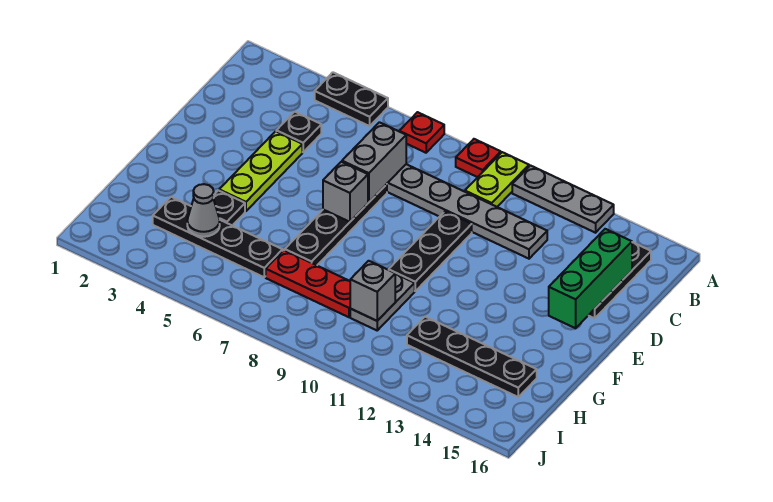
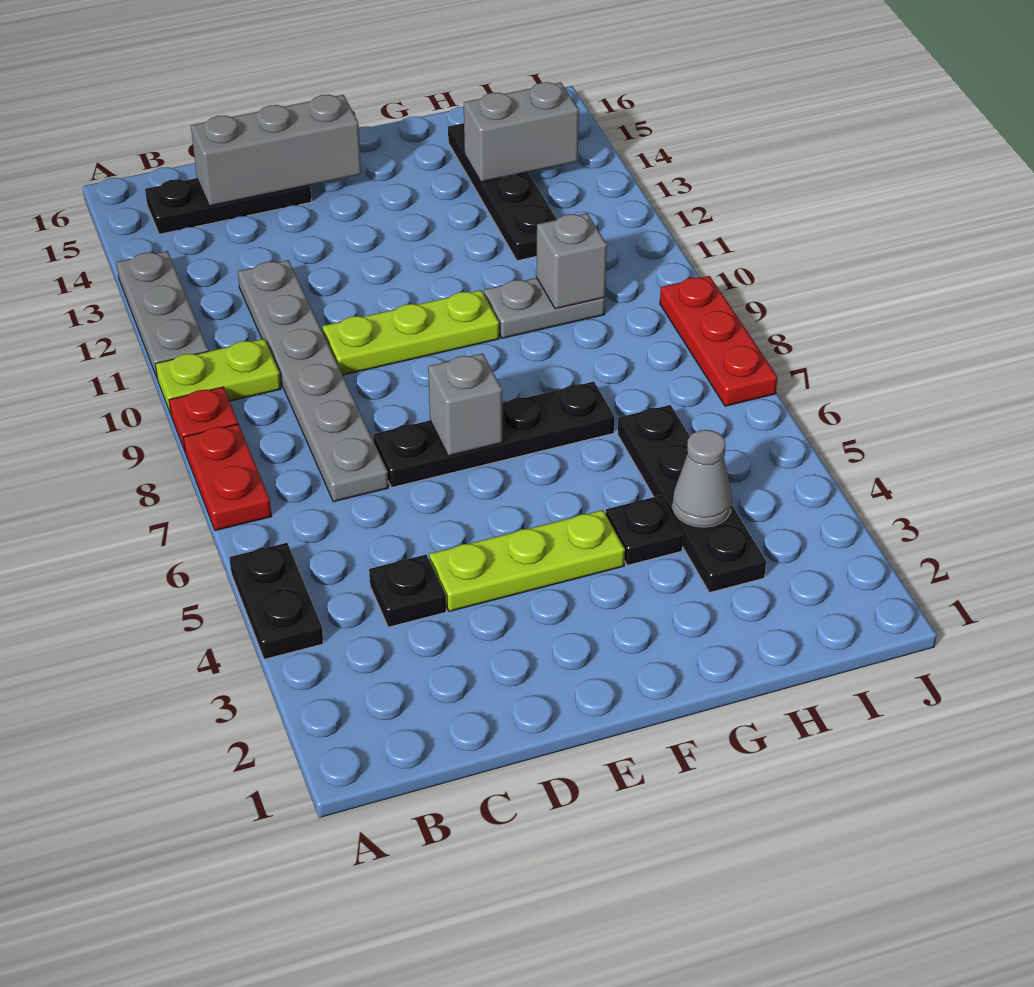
red 1x1 plate [399,112,444,153] -> red 1x2 plate [183,424,271,531]
grey 1x2 brick [342,122,406,202] -> grey 1x2 brick moved to [464,82,579,182]
green 1x3 brick [549,229,632,328] -> grey 1x3 brick [191,95,361,206]
black 1x3 plate [389,211,472,291] -> lime 1x3 plate [323,290,499,375]
red 1x3 plate [266,250,351,317] -> red 1x3 plate moved to [660,276,777,406]

